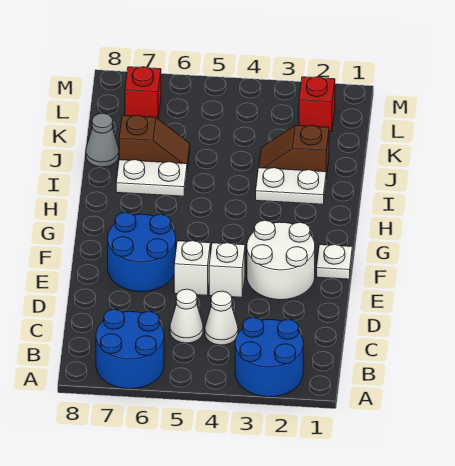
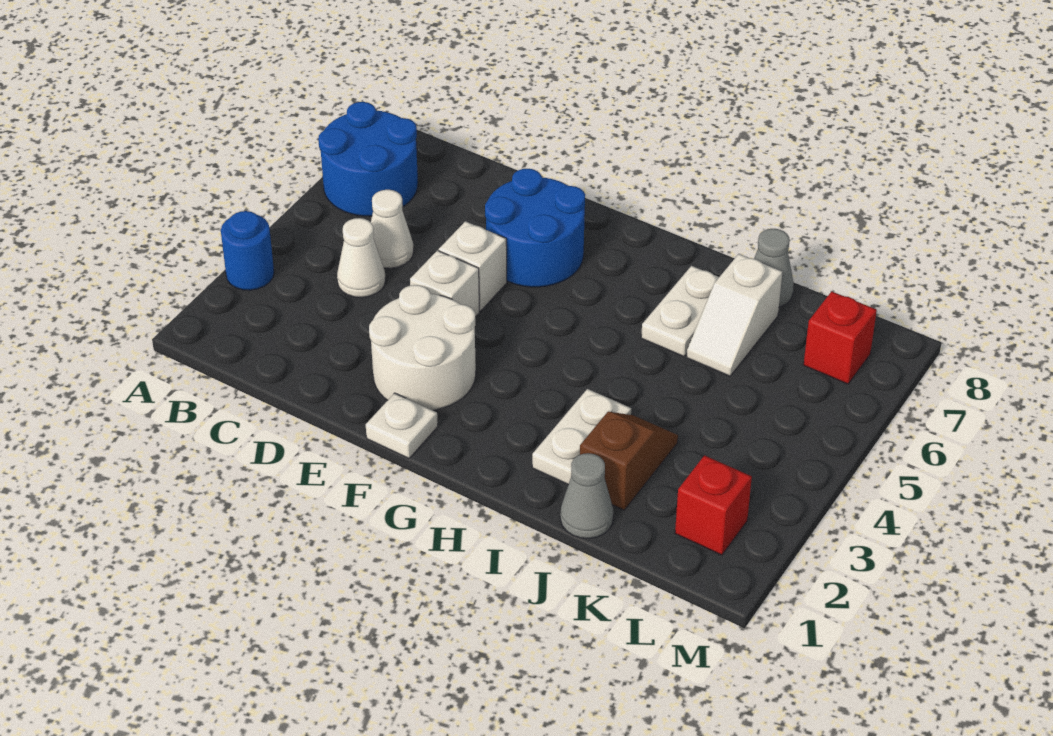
blue 2x2 round brick [235,318,303,397] -> blue 1x1 round brick [221,211,274,290]
none -> grey 1x1 cone [560,453,613,538]
brown 1x2 slope [119,115,190,169] -> white 1x2 slope [687,254,782,376]

